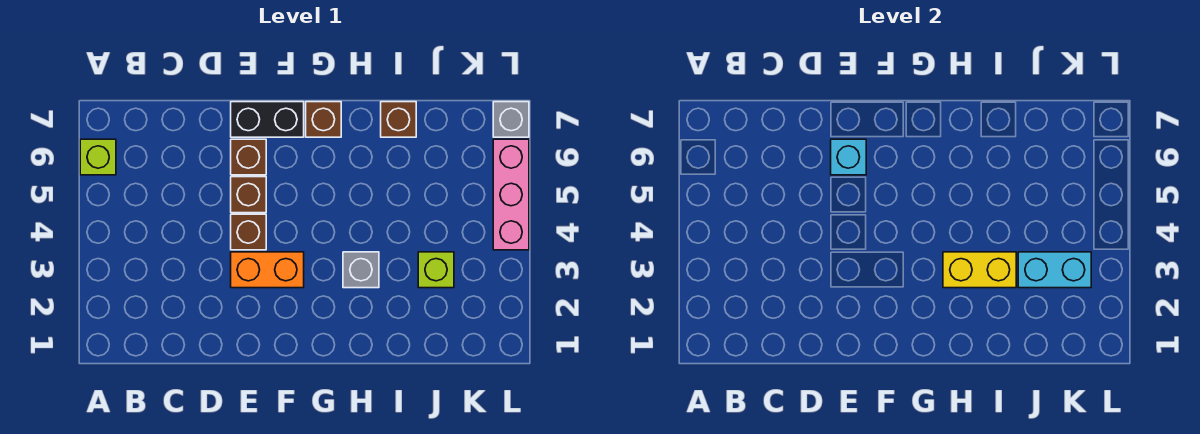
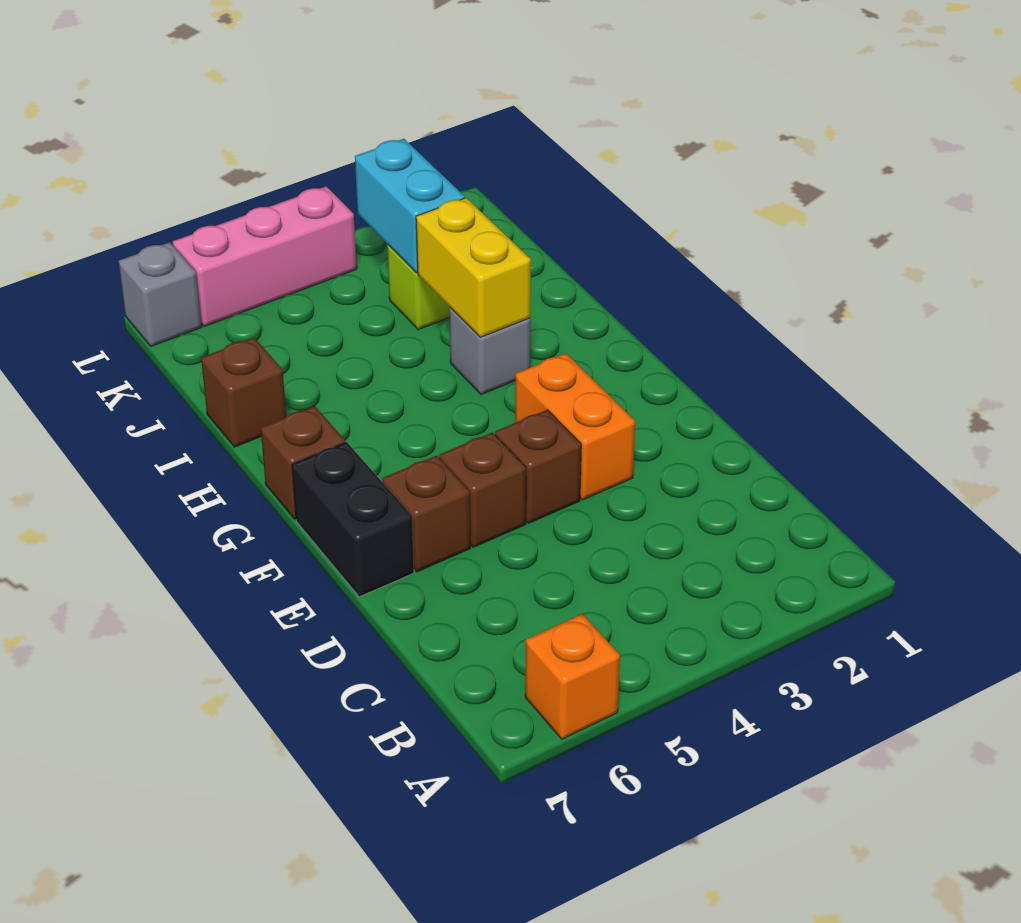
lime 1x1 brick [80,139,116,175] -> orange 1x1 brick [525,614,620,739]
cyan 1x1 brick [831,139,866,175] -> none

